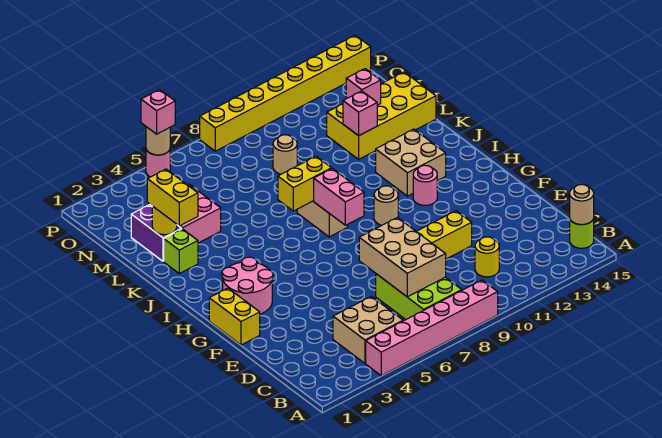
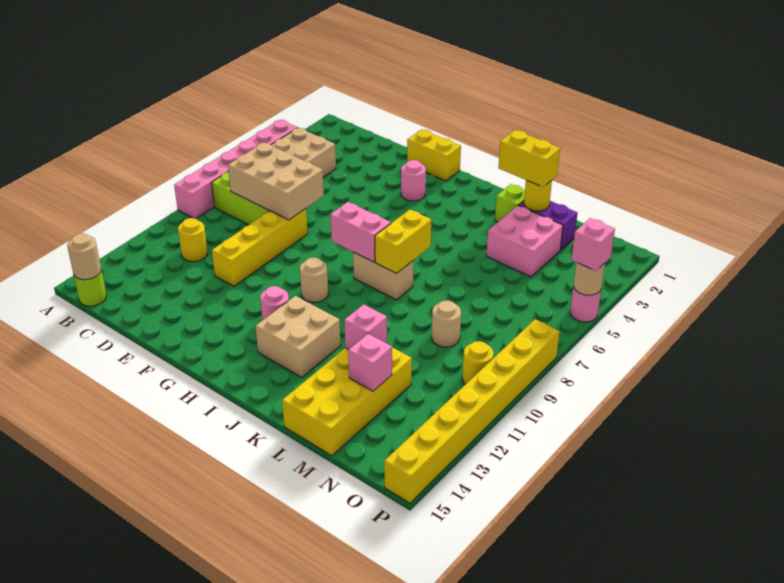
pink 2x2 round brick [222,257,273,314] -> pink 1x1 round brick [401,160,426,201]
none -> yellow 1x1 round brick [462,341,494,384]

